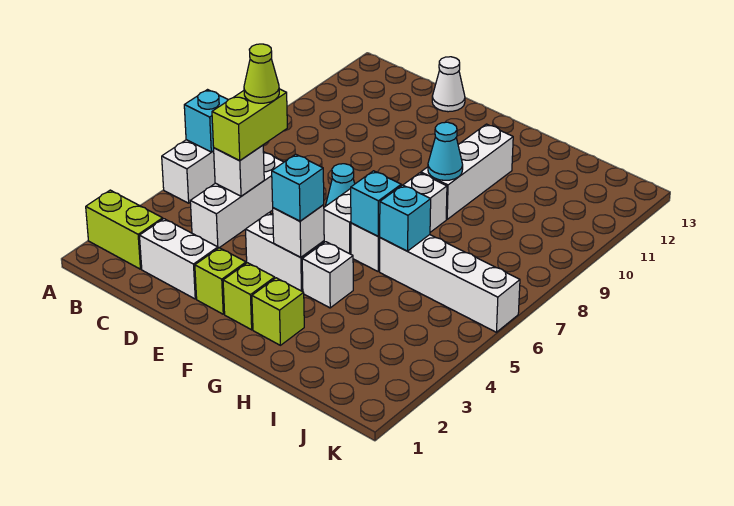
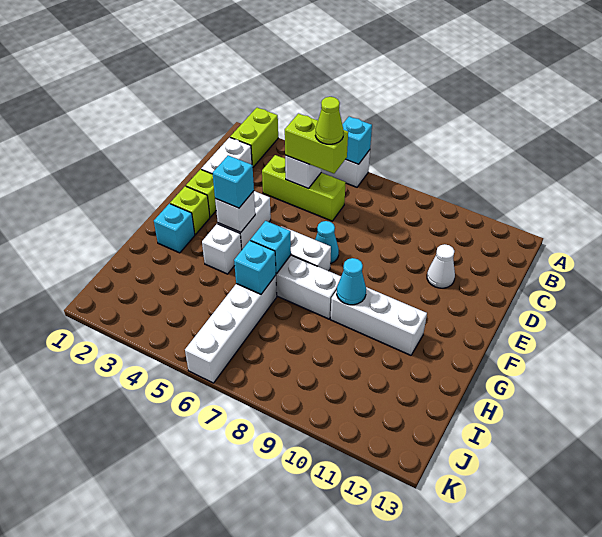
white 1x3 brick [190,152,284,248] -> lime 1x3 brick [262,155,346,221]
white 1x1 cone [432,57,465,112] -> white 1x1 cone moved to [427,244,455,288]
lime 1x1 brick [252,278,304,345] -> cyan 1x1 brick [154,204,195,253]

